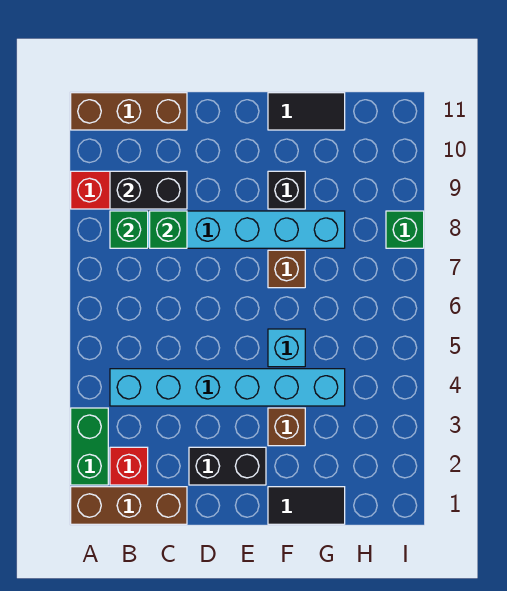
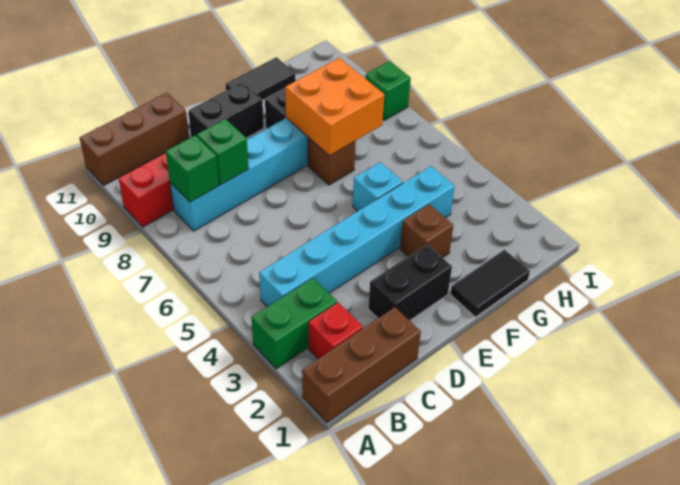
green 1x2 brick [71,408,108,485] -> green 1x2 brick turned to [251,278,337,369]
black 1x2 brick [110,171,187,209] -> black 1x2 brick moved to [188,82,264,138]
none -> orange 2x2 brick [285,58,384,156]

